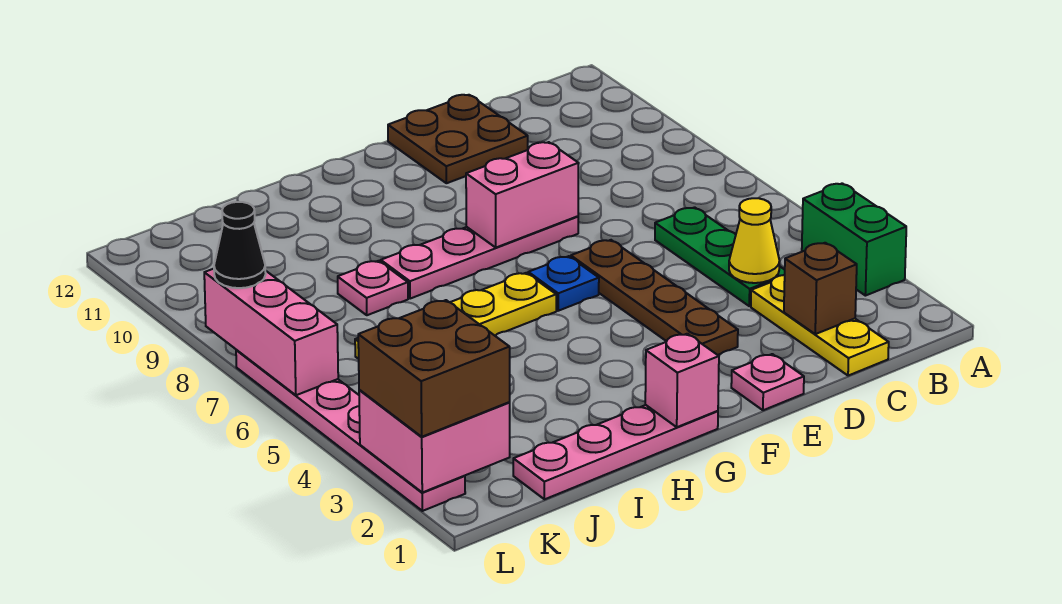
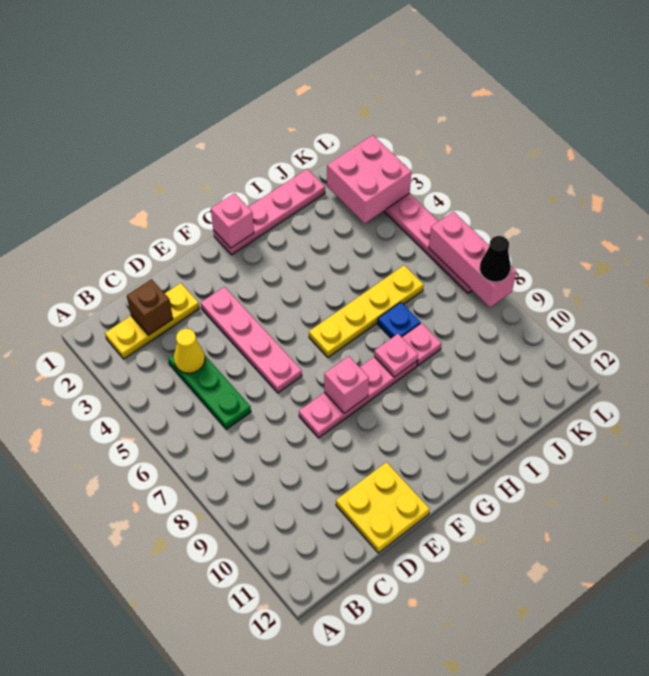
green 1x2 brick [802,183,906,296] -> none
yellow 1x3 plate [751,275,889,376] -> yellow 1x3 plate turned to [105,283,199,359]
brown 2x2 plate [388,95,528,183] -> yellow 2x2 plate [336,462,430,553]
pink 1x1 plate [731,354,804,410] -> pink 1x1 plate moved to [374,334,418,377]
brown 1x4 plate [571,240,738,355] -> pink 1x4 plate [201,287,302,393]
pink 1x2 brick [466,142,579,247] -> pink 1x1 brick [324,356,369,413]
blue 1x1 plate [528,256,599,311] -> blue 1x1 plate moved to [378,302,421,338]
brown 2x2 brick [358,300,510,437] -> none

